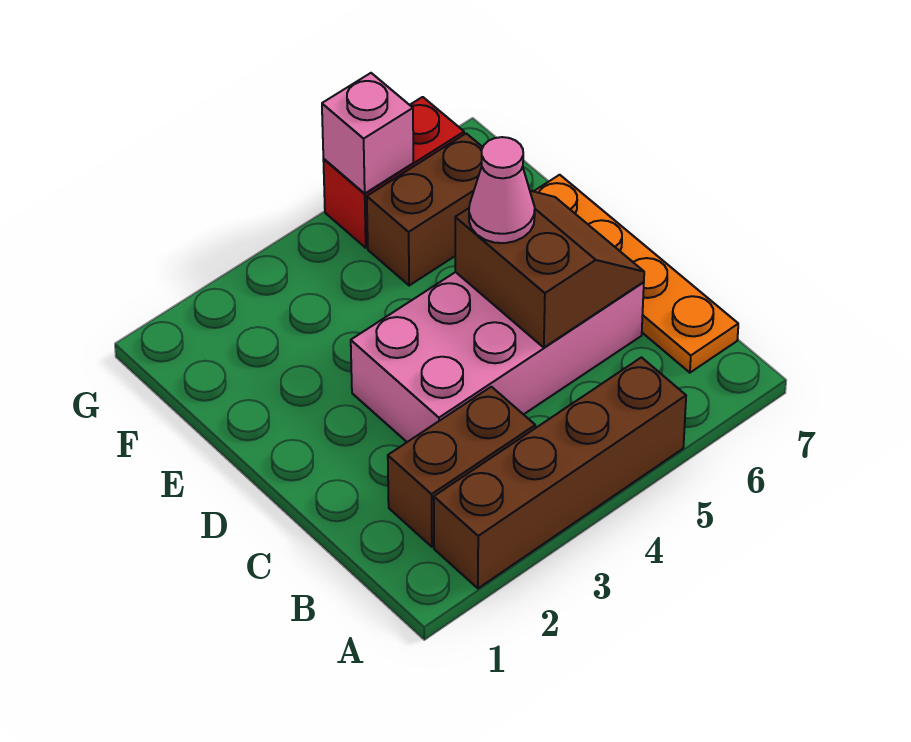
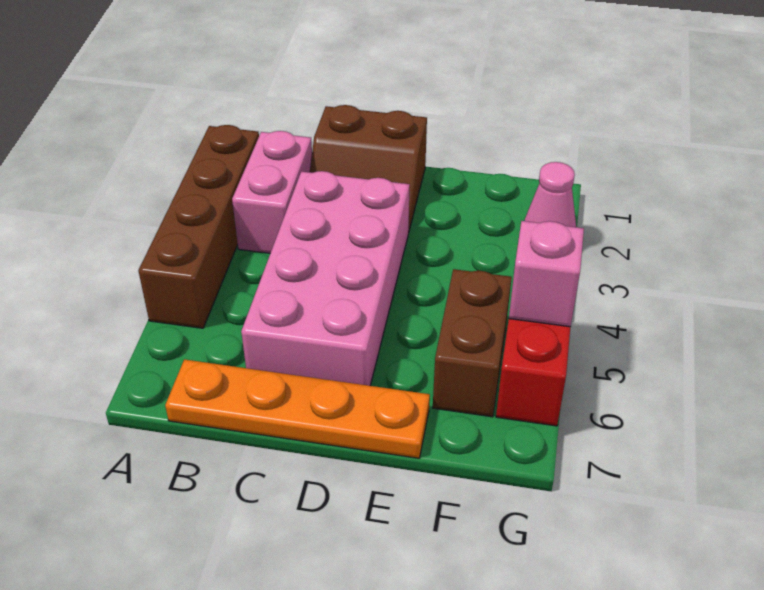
brown 1x2 brick [388,387,535,547] -> pink 1x2 brick [232,131,312,253]
brown 2x2 slope [455,191,644,348] -> brown 2x2 slope moved to [310,105,427,233]
pink 1x1 cone [469,137,535,243] -> pink 1x1 cone moved to [524,162,576,227]

